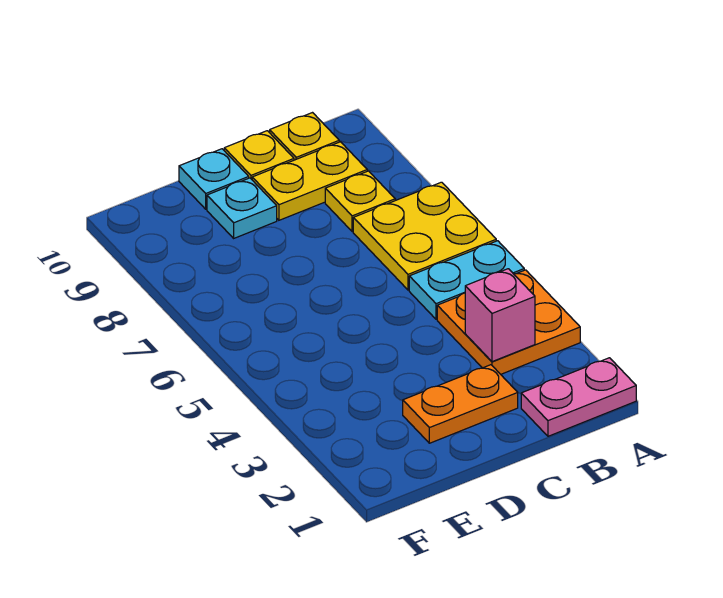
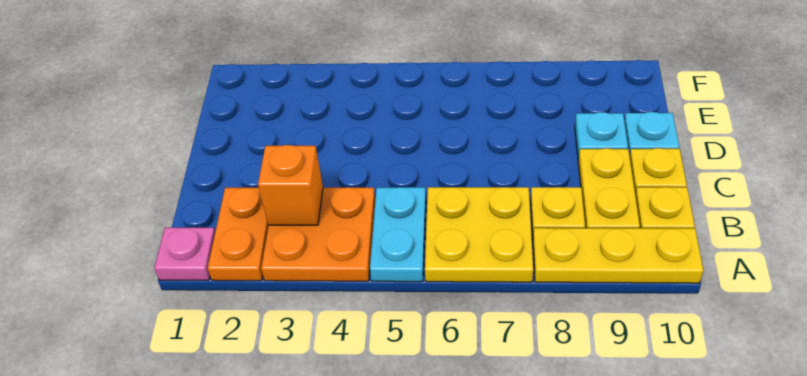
pink 1x2 plate [521,358,636,436] -> pink 1x1 plate [154,227,215,280]
none -> yellow 1x3 plate [533,228,704,283]
pink 1x1 brick [465,269,535,362] -> orange 1x1 brick [258,145,323,225]
orange 1x2 plate [403,365,518,443] -> orange 1x2 plate moved to [208,187,269,281]

